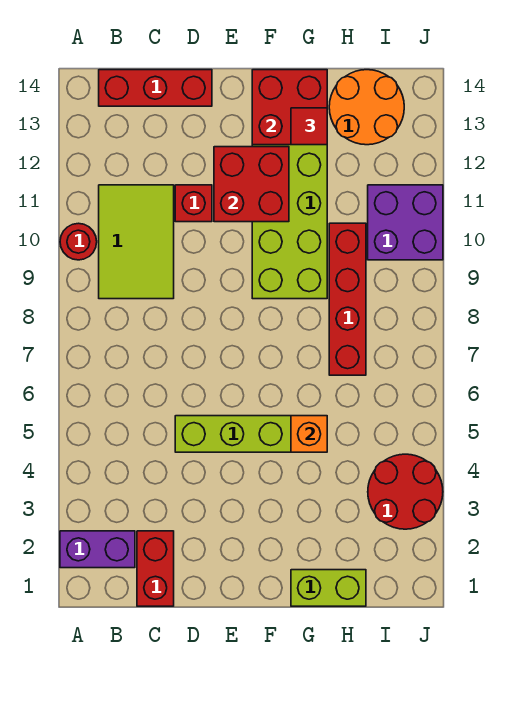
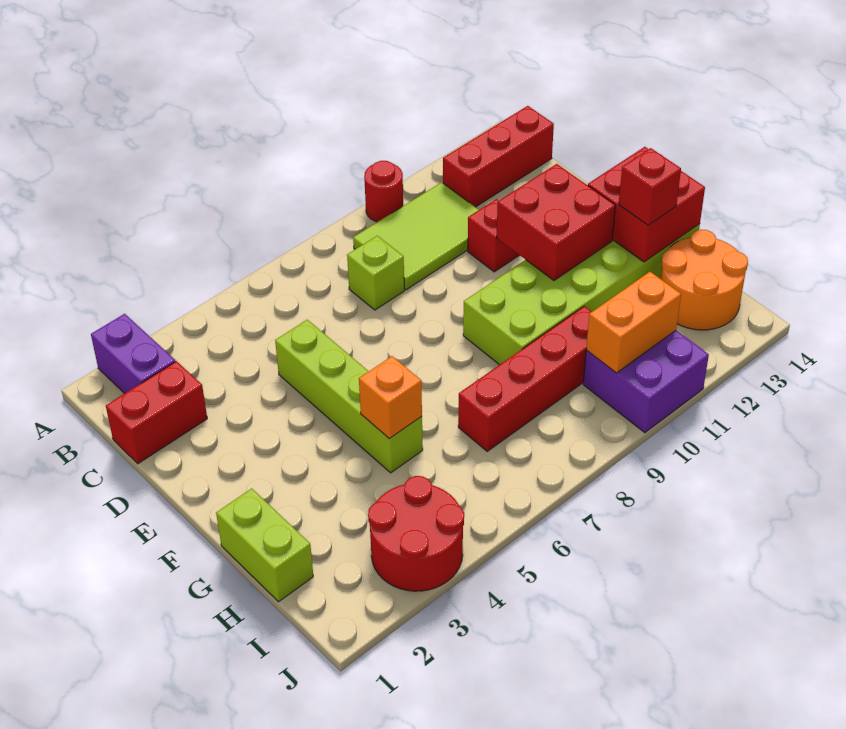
red 1x3 brick [99,70,212,106] -> red 1x3 brick turned to [443,106,554,207]
none -> lime 1x1 brick [347,236,404,310]
red 1x1 tile [291,108,327,145] -> red 1x1 brick [619,148,681,225]
none -> orange 1x2 brick [586,272,681,373]

